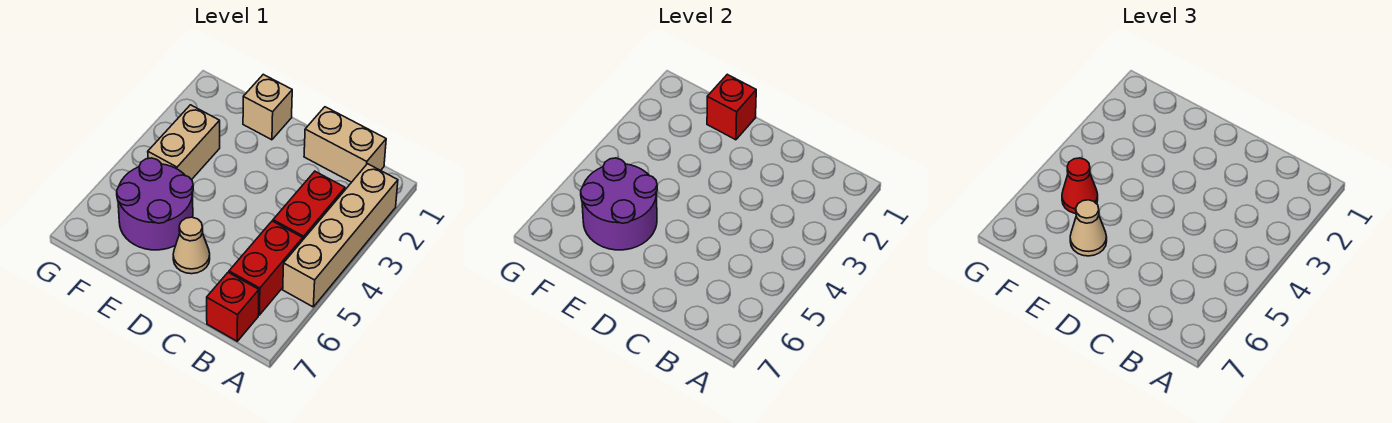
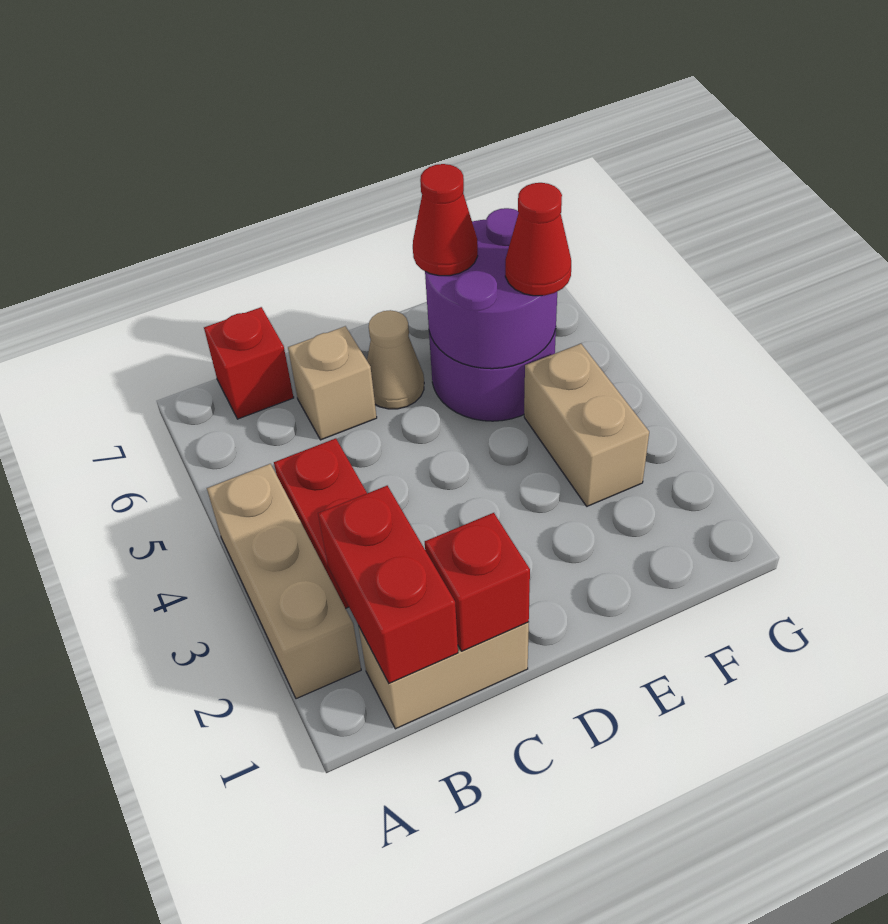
tan 1x4 brick [283,164,398,307] -> tan 1x3 brick [207,464,361,699]
red 1x2 brick [229,221,303,315] -> red 1x2 brick moved to [318,486,458,683]
tan 1x1 brick [243,74,292,140] -> tan 1x1 brick moved to [288,326,377,440]
red 1x1 brick [707,74,756,140] -> red 1x1 brick moved to [425,513,530,651]
tan 1x1 cone [1070,200,1107,256] -> red 1x1 cone [413,164,478,276]

